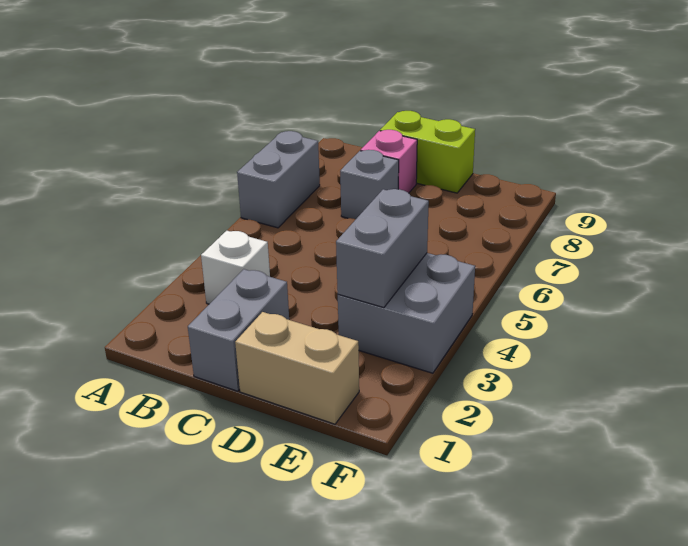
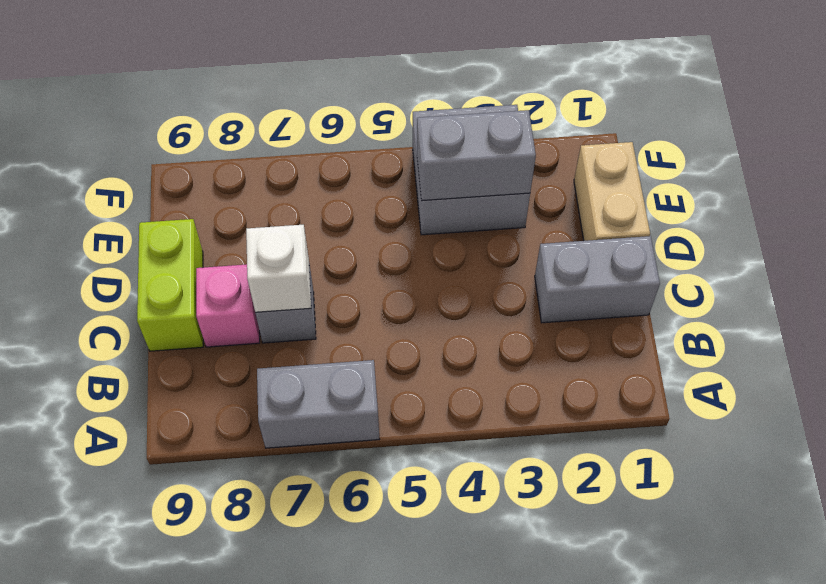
white 1x1 brick [201,231,270,304] -> white 1x1 brick moved to [246,225,311,312]

